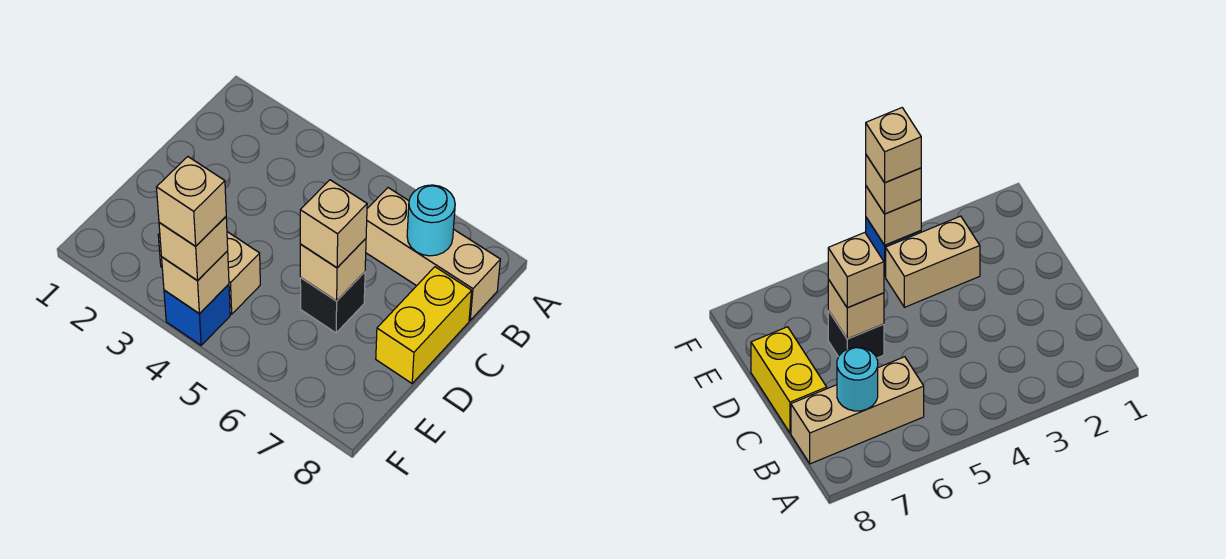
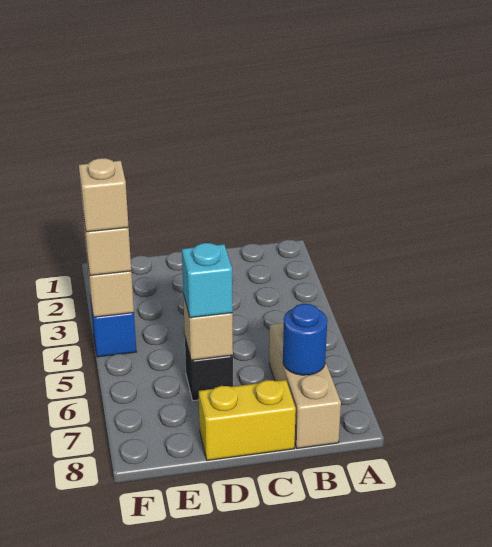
cyan 1x1 round brick [407,185,455,256] -> blue 1x1 round brick [283,304,327,375]
tan 1x1 brick [300,180,367,268] -> cyan 1x1 brick [182,243,233,318]
tan 1x2 brick [158,232,260,314] -> none

